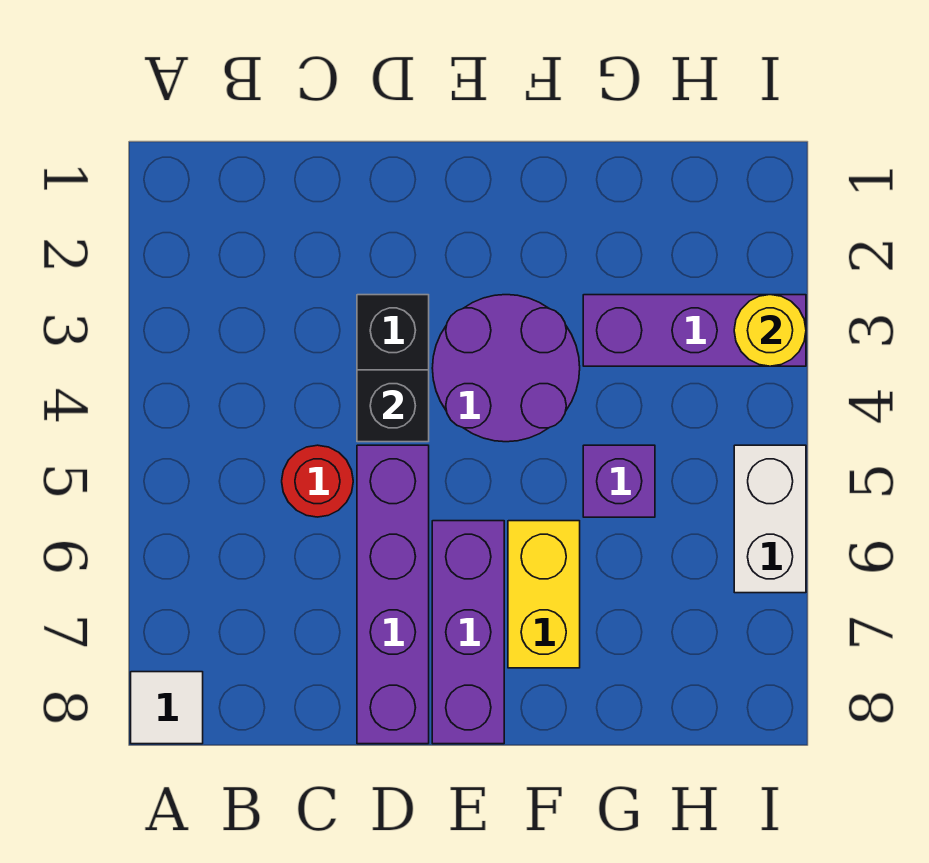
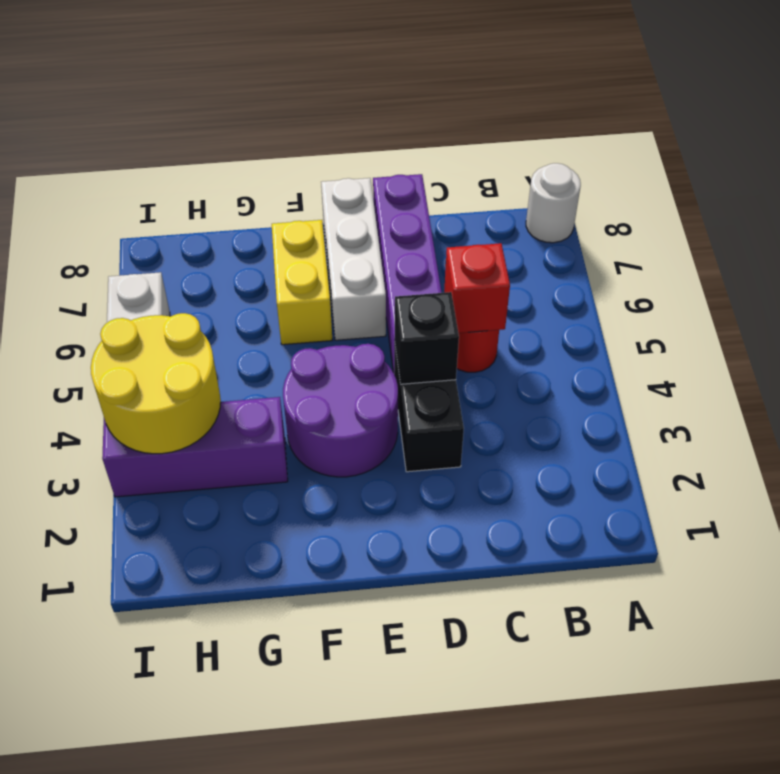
white 1x1 tile [131,672,203,744] -> white 1x1 round brick [526,163,581,243]
none -> red 1x1 brick [444,243,510,333]
purple 1x3 brick [432,521,504,744] -> white 1x3 brick [321,178,386,340]
purple 1x1 brick [583,445,655,517] -> none
yellow 1x1 round brick [734,295,806,366] -> yellow 2x2 round brick [91,313,221,454]

